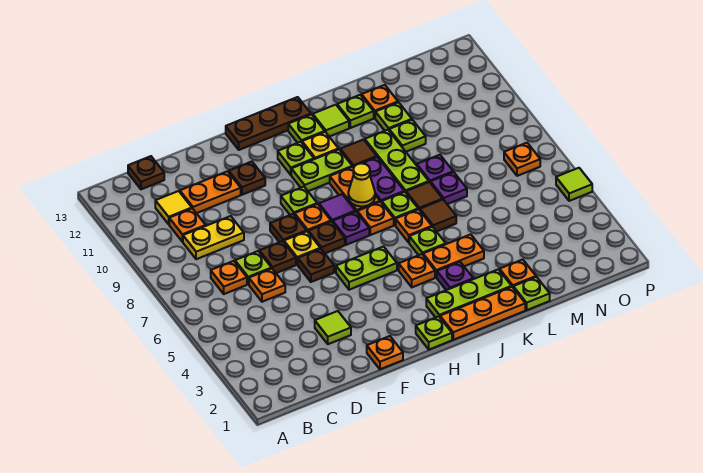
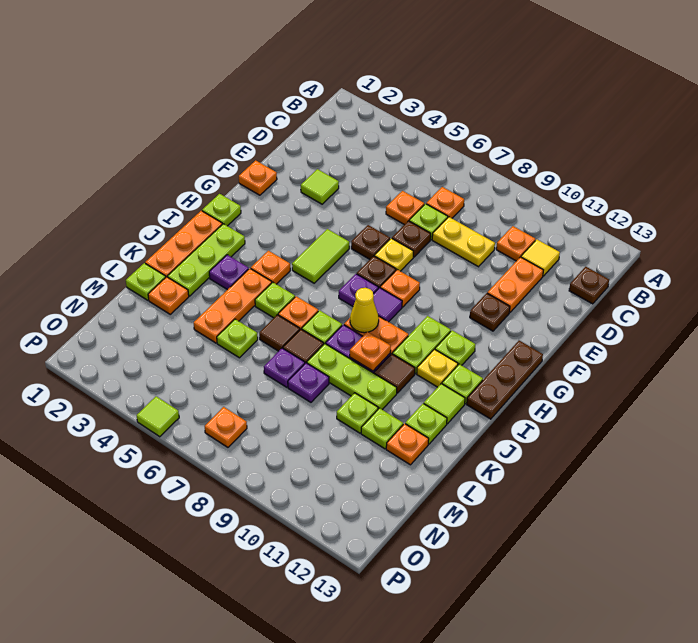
yellow 1x2 plate [183,216,244,259] -> yellow 1x2 plate turned to [432,217,495,267]
brown 1x1 plate [270,214,306,242] -> none
lime 1x2 plate [336,247,397,290] -> lime 1x2 tile [292,229,349,283]
lime 1x1 plate [281,187,317,215] -> lime 1x1 plate moved to [217,319,258,358]
orange 1x1 plate [357,202,394,235] -> orange 1x1 plate moved to [350,332,391,371]
orange 1x2 plate [423,234,484,278] -> orange 1x3 plate [194,269,272,343]

